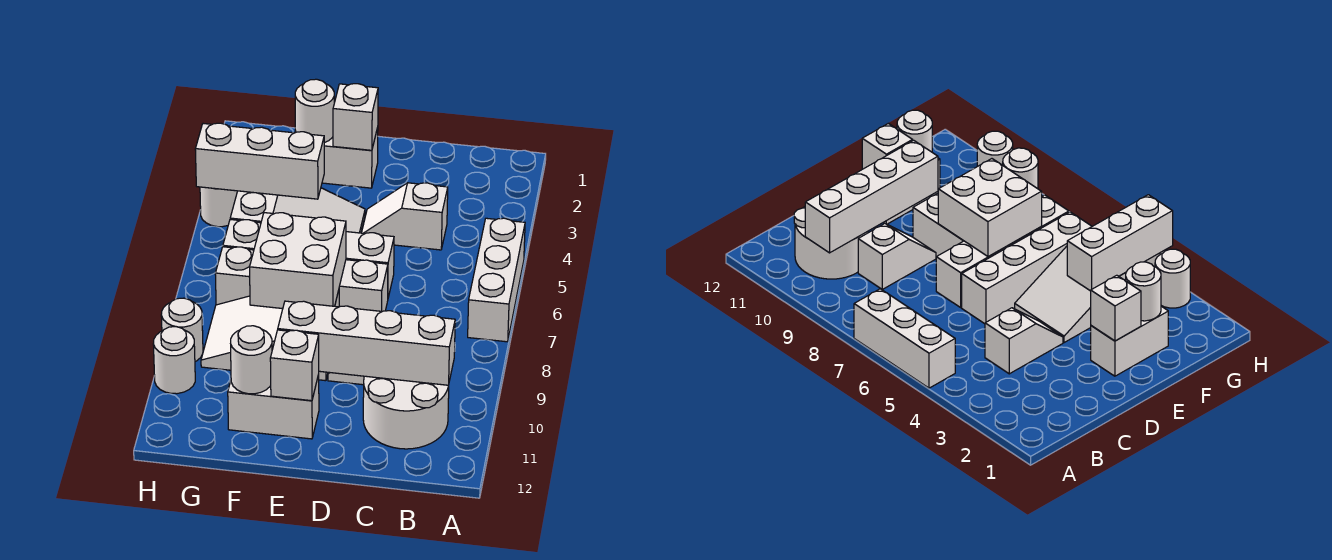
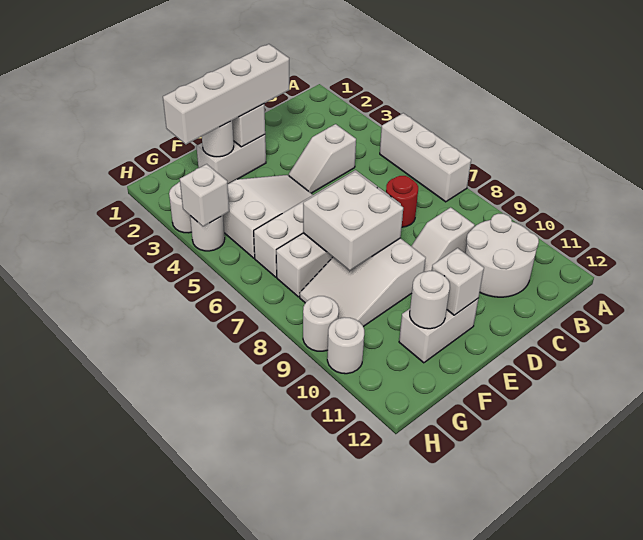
white 1x4 brick [278,301,455,385] -> white 1x4 brick moved to [163,44,289,144]
none -> red 1x1 round brick [386,176,418,227]
white 1x3 brick [195,123,324,199] -> white 1x1 brick [180,164,229,226]

